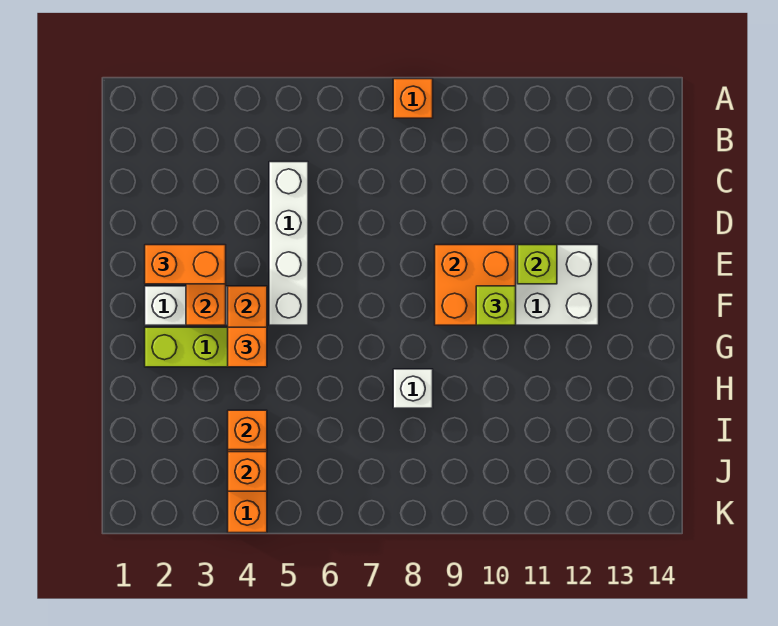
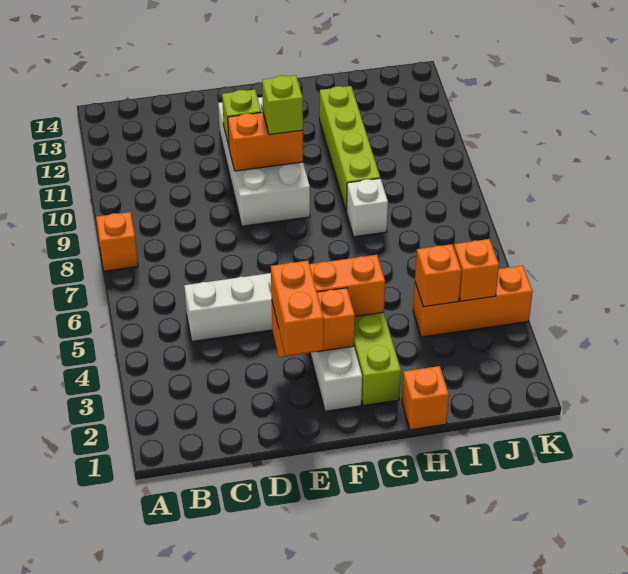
orange 2x2 brick [435,245,516,325] -> orange 1x2 brick [228,112,303,171]
orange 1x1 brick [228,327,267,367] -> orange 1x1 brick moved to [402,366,449,430]
none -> lime 1x4 brick [319,86,380,212]

